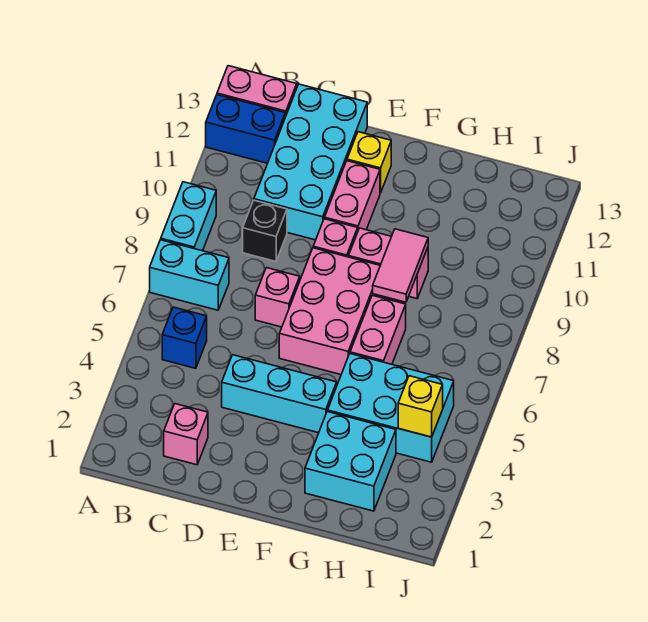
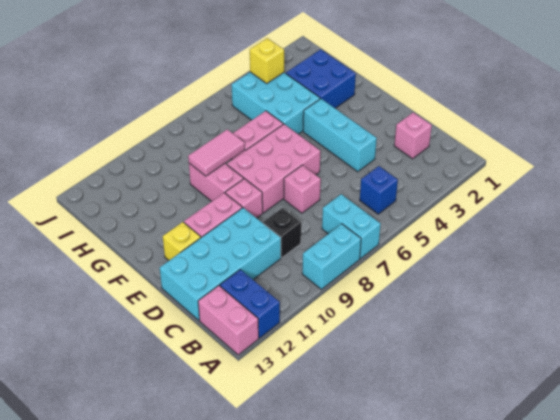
cyan 2x2 brick [305,411,396,511] -> blue 2x2 brick [286,49,356,108]

